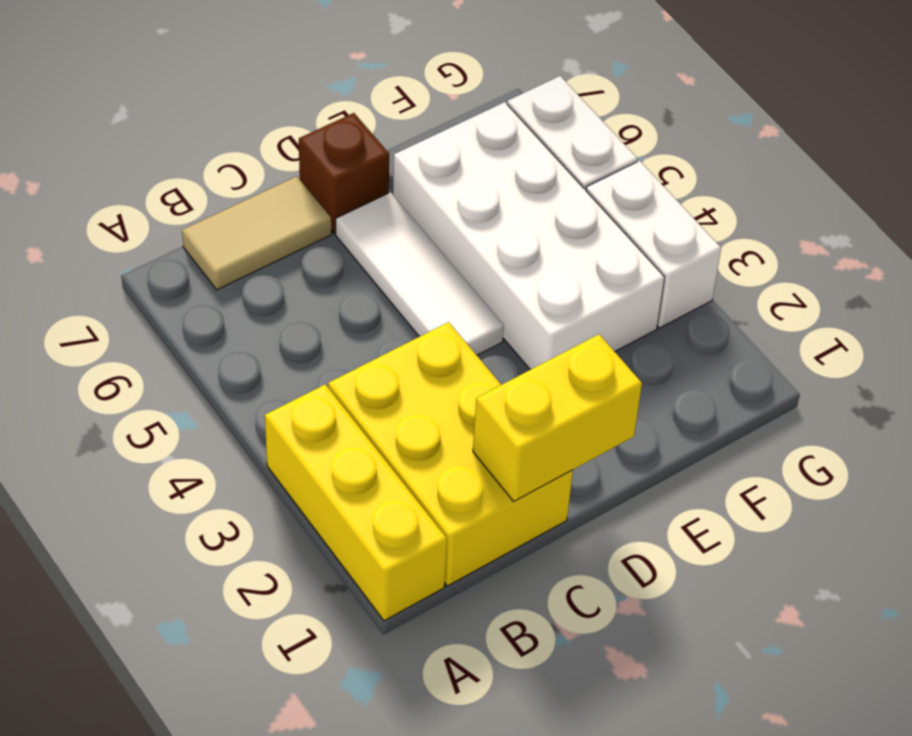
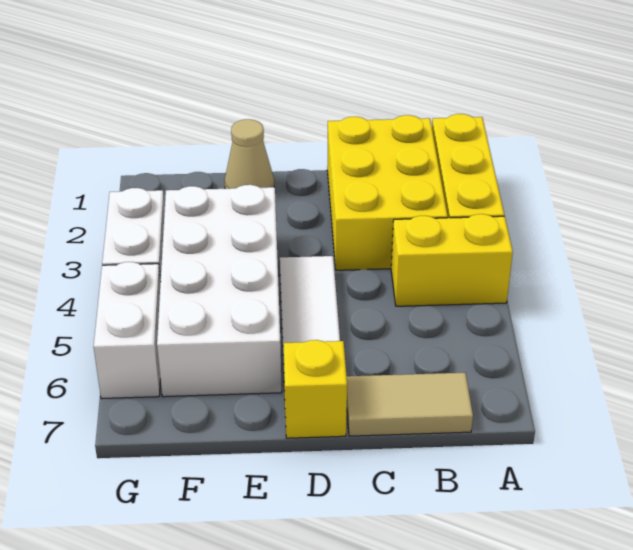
yellow 1x2 brick [473,334,642,501] -> yellow 1x2 brick moved to [391,214,513,306]
brown 1x1 brick [299,113,389,233] -> yellow 1x1 brick [284,340,347,438]
none -> tan 1x1 cone [225,119,274,189]

